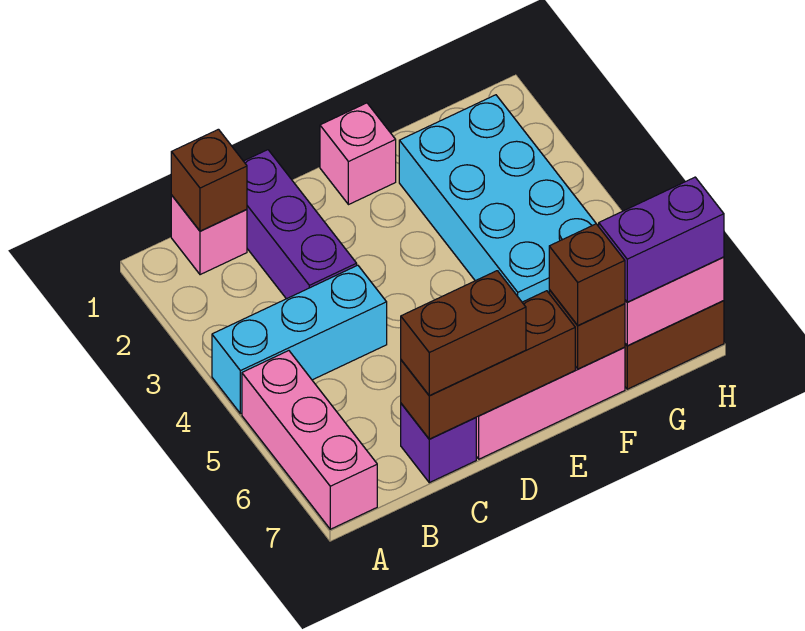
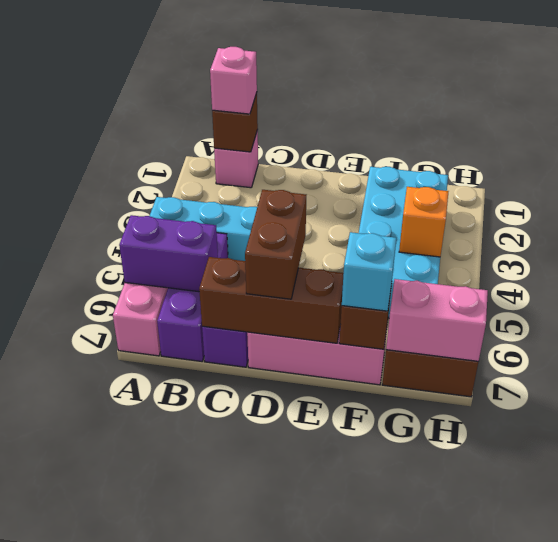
purple 1x3 brick [244,150,357,299] -> purple 1x3 brick moved to [157,233,228,361]
brown 1x2 brick [401,271,526,396] -> brown 1x2 brick turned to [245,190,306,299]
pink 1x1 brick [320,103,396,205] -> pink 1x1 brick moved to [210,47,257,114]
brown 1x1 brick [549,224,625,326] -> cyan 1x1 brick [342,232,396,311]
none -> orange 1x1 brick [399,187,449,257]
purple 1x2 brick [599,177,724,302] -> purple 1x2 brick moved to [119,215,218,292]

